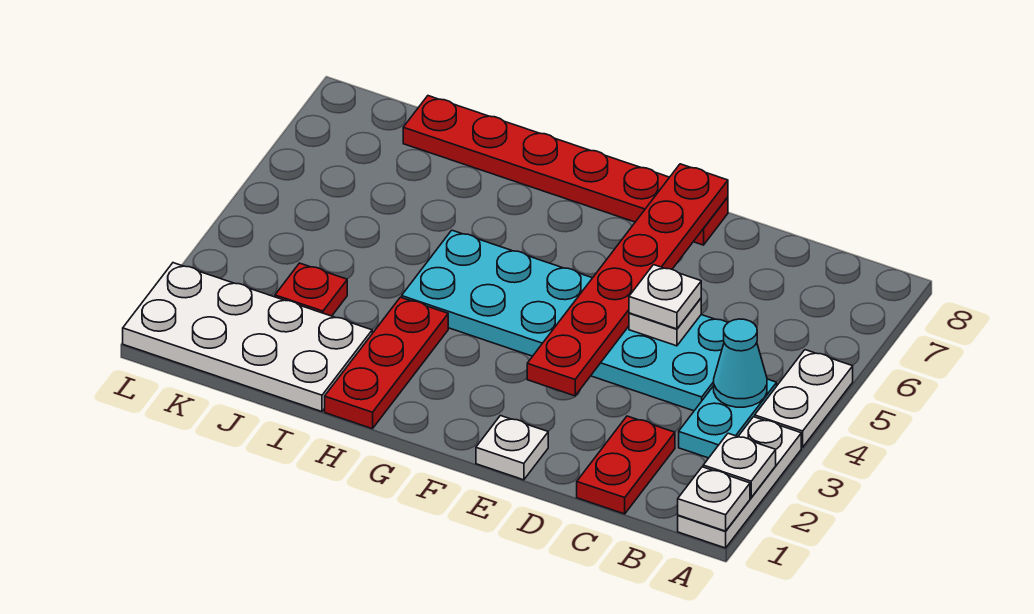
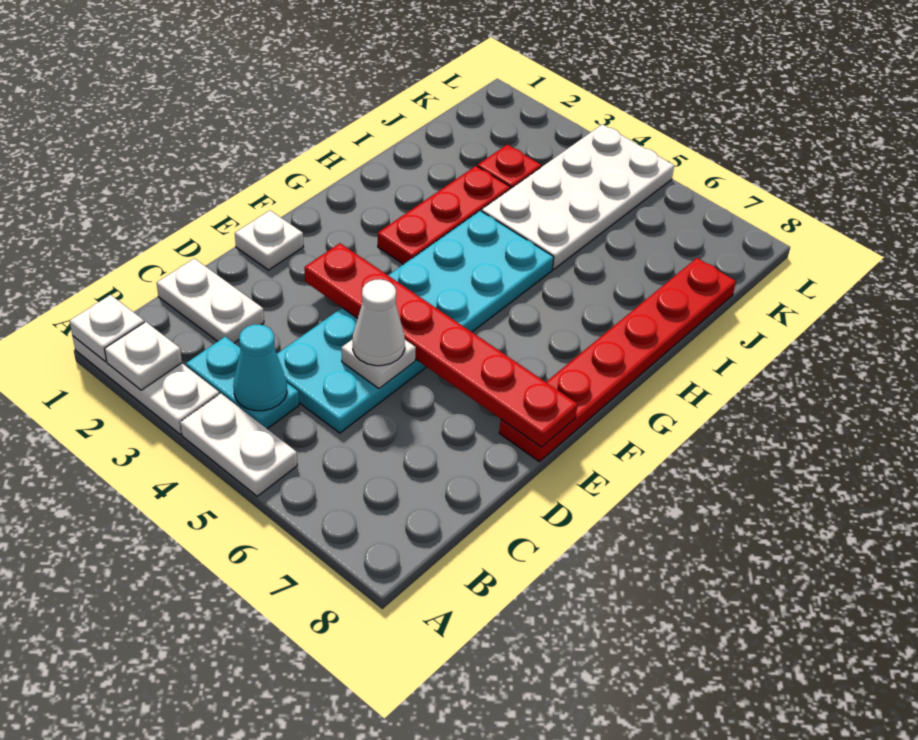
red 1x2 plate [577,416,675,514] -> white 1x2 plate [157,258,264,343]
white 1x1 plate [629,265,701,329] -> white 1x1 cone [353,279,405,366]
red 1x3 plate [325,297,448,429] -> red 1x3 plate turned to [378,166,510,264]
white 2x4 plate [123,263,372,412] -> white 2x4 plate moved to [482,124,674,270]

